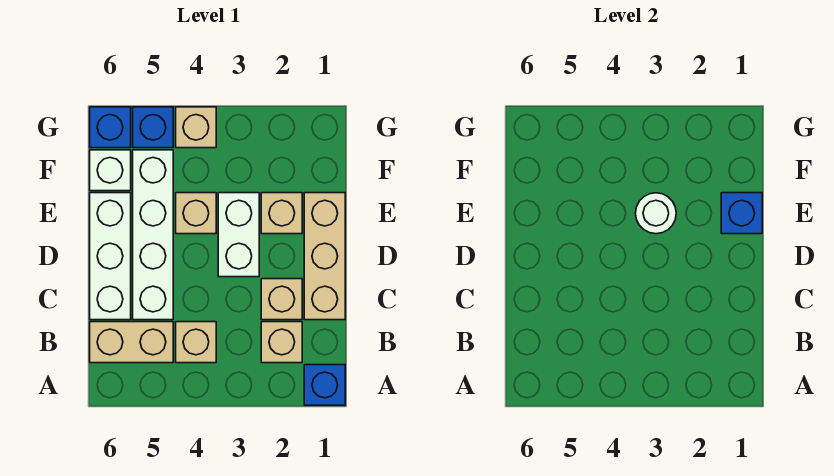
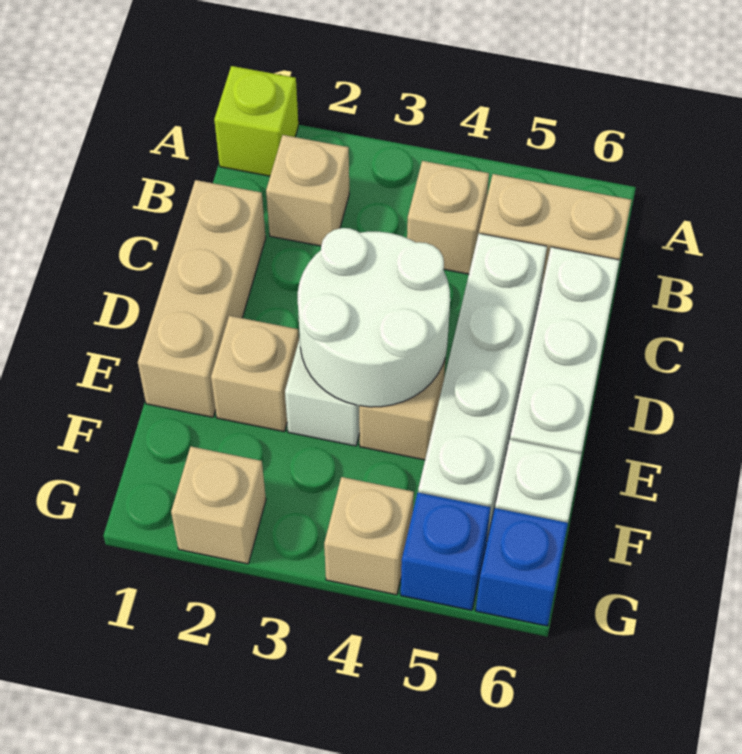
blue 1x1 brick [304,365,345,405] -> lime 1x1 brick [214,66,298,176]
tan 1x1 brick [261,279,302,320] -> tan 1x1 brick moved to [171,447,266,564]
blue 1x1 brick [721,193,762,234] -> none
white 1x1 round brick [636,193,676,234] -> white 2x2 round brick [298,228,450,407]

